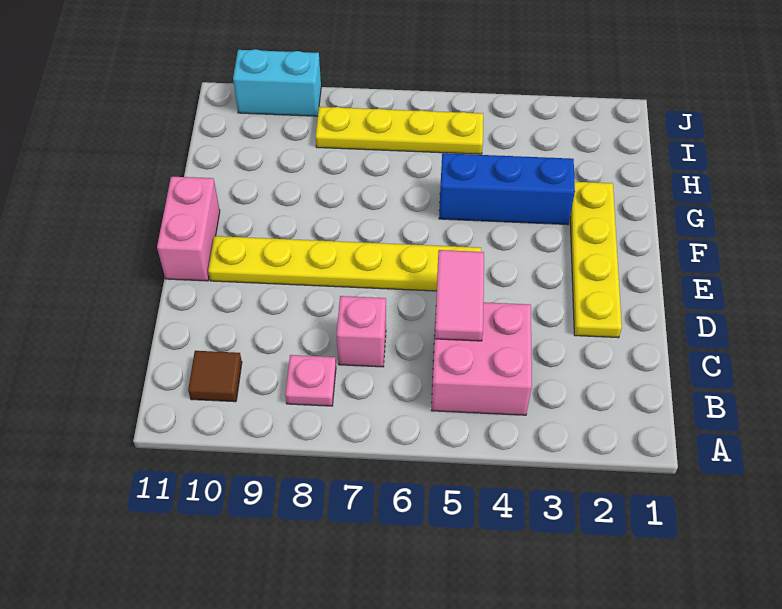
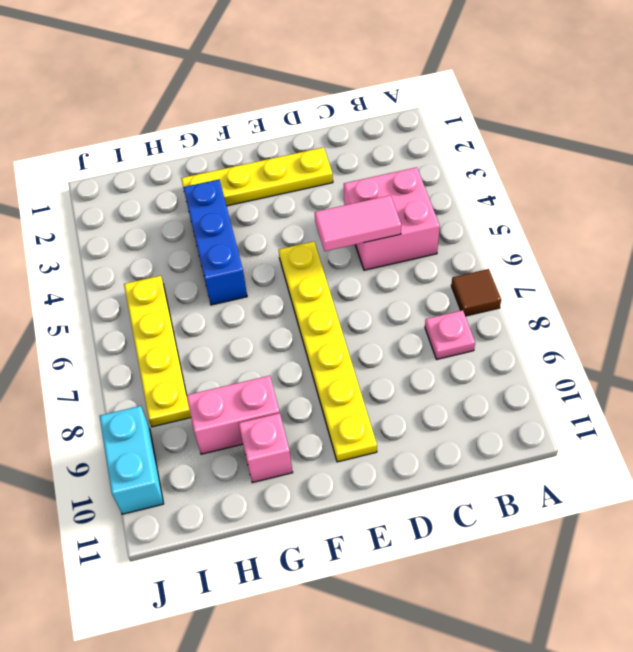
brown 1x1 tile [188,351,242,402] -> brown 1x1 tile moved to [451,269,501,316]
pink 1x1 brick [337,296,386,367] -> pink 1x1 brick moved to [238,413,293,483]
pink 1x2 brick [157,177,220,281] -> pink 1x2 brick moved to [187,376,280,454]

